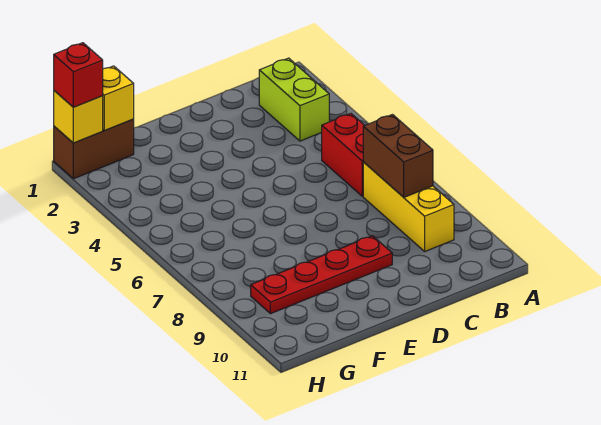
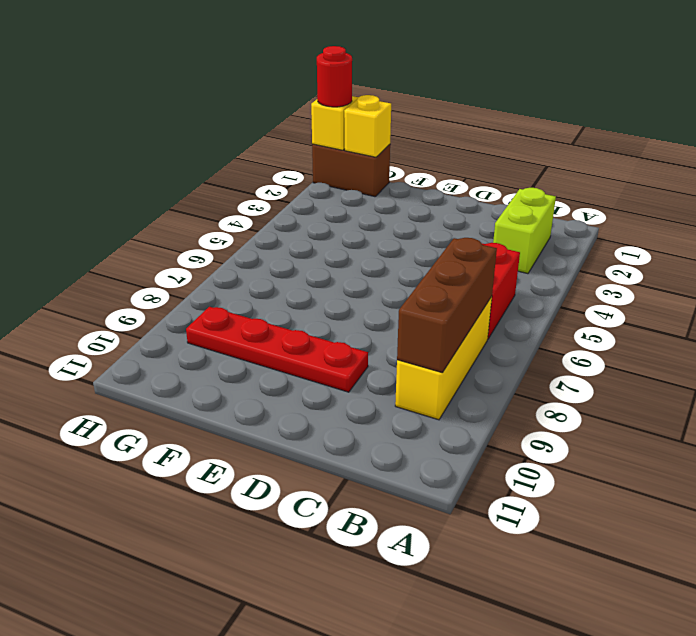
brown 1x2 brick [363,115,433,197] -> brown 1x3 brick [397,238,497,372]
red 1x1 brick [54,43,103,107] -> red 1x1 round brick [317,46,352,107]

